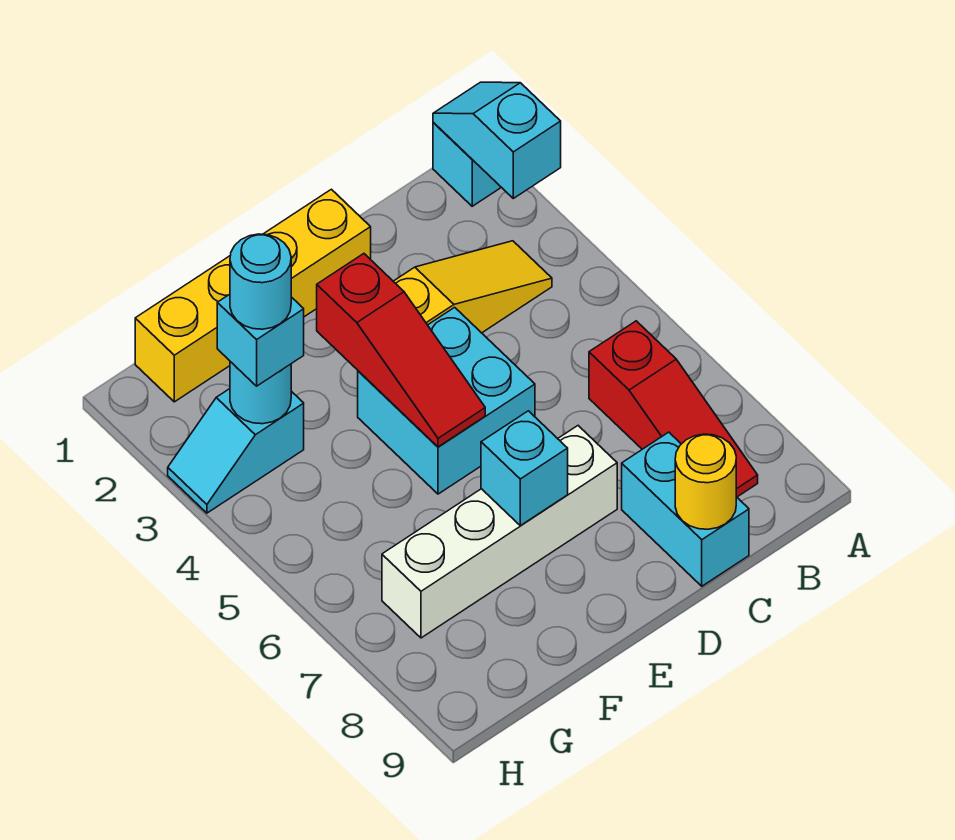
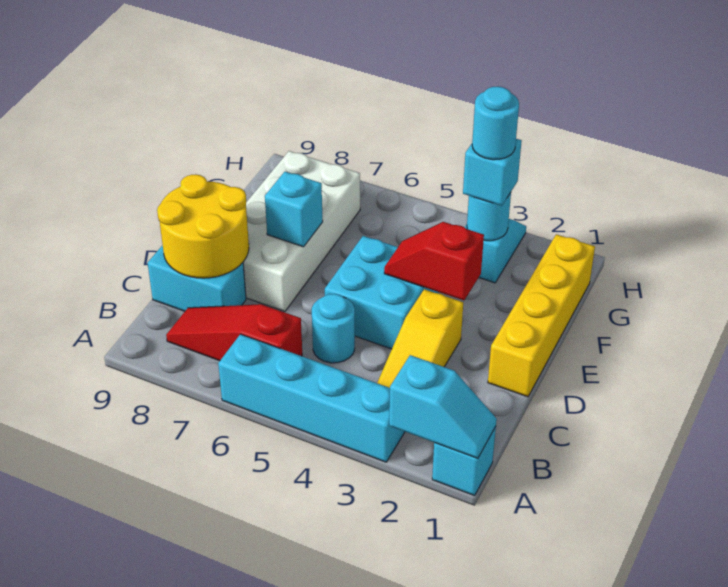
none -> cyan 1x4 brick [218,334,405,462]
none -> cyan 1x1 round brick [312,294,355,363]
yellow 1x1 round brick [675,434,736,529] -> yellow 2x2 round brick [157,174,249,278]
white 1x4 brick [382,426,617,638] -> white 2x4 brick [243,151,360,312]
red 1x3 slope [317,254,485,447] -> red 1x2 slope [384,222,484,300]

